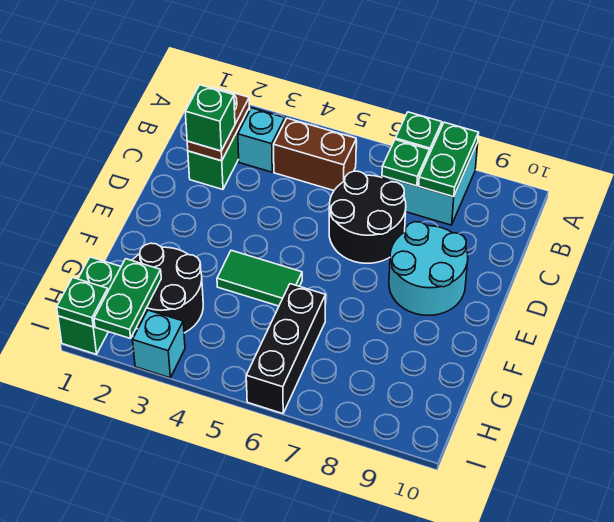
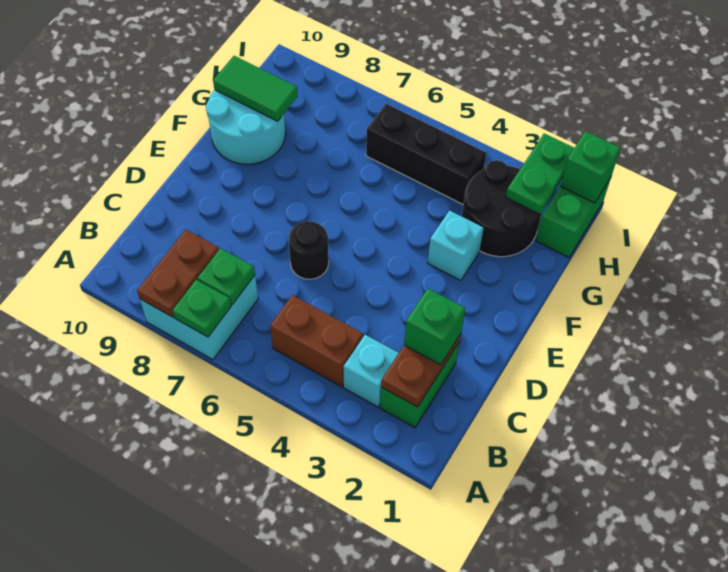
green 1x2 plate [419,122,479,197] -> brown 1x2 plate [137,230,219,317]
black 2x2 round brick [329,171,406,263] -> black 1x1 round brick [289,221,329,279]
cyan 2x2 round brick [389,222,468,315] -> cyan 2x2 round brick moved to [206,90,285,164]
green 1x2 tile [217,250,302,306] -> green 1x2 tile moved to [213,56,298,121]
black 1x3 brick [246,284,325,414] -> black 1x3 brick turned to [366,104,486,204]
green 1x1 plate [57,278,108,327] -> green 1x1 brick [560,131,620,203]
cyan 1x1 brick [133,310,185,378] -> cyan 1x1 brick moved to [428,211,484,281]

